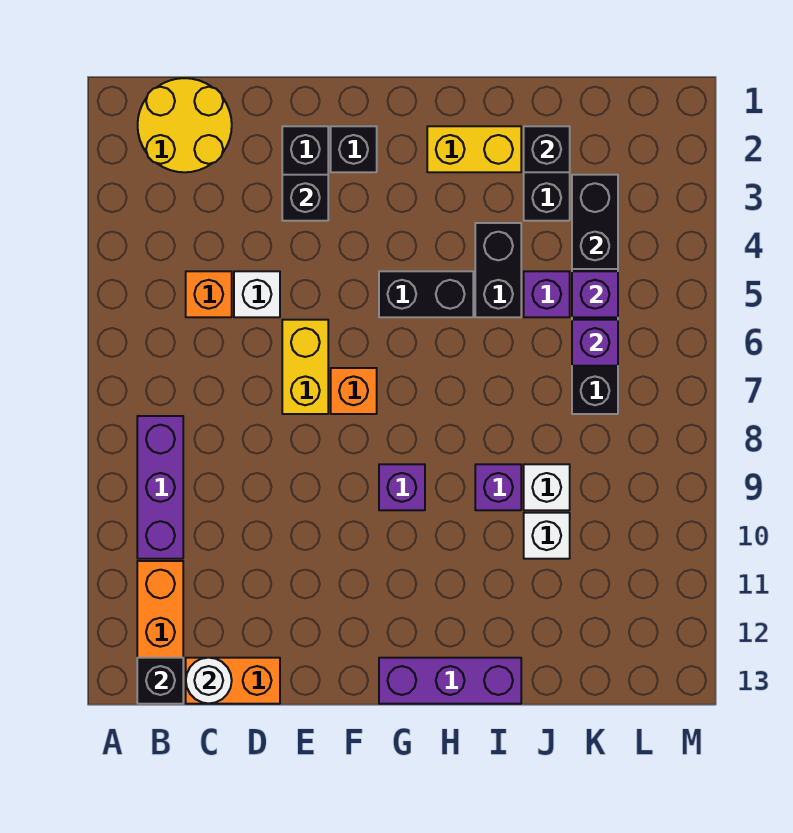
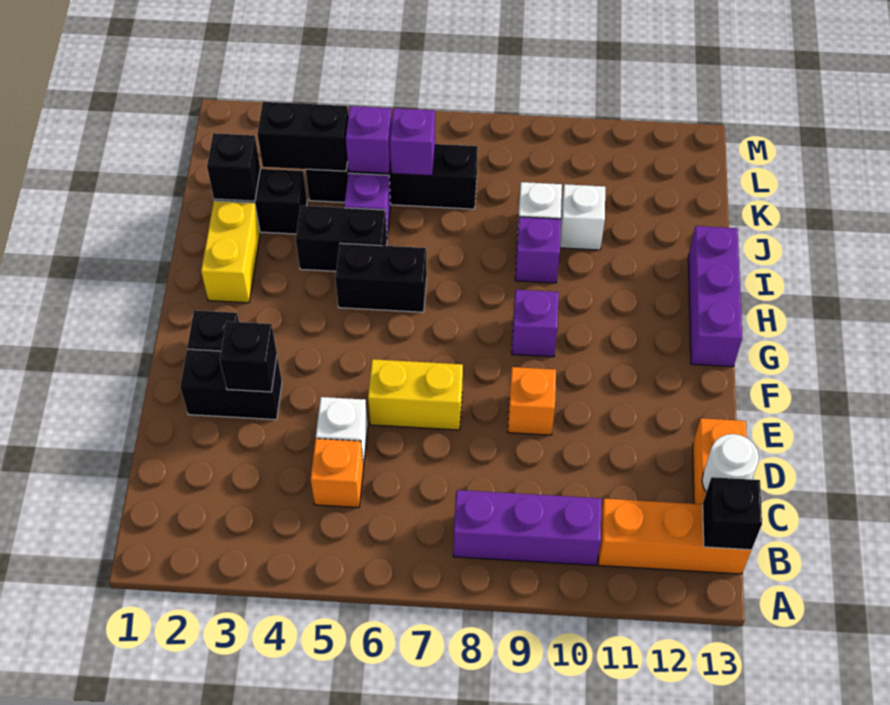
yellow 2x2 round brick [138,78,232,172] -> none
orange 1x1 brick [331,368,377,414] -> orange 1x1 brick moved to [508,367,556,435]
black 1x2 brick [379,271,473,317] -> black 1x2 brick turned to [335,243,427,312]

